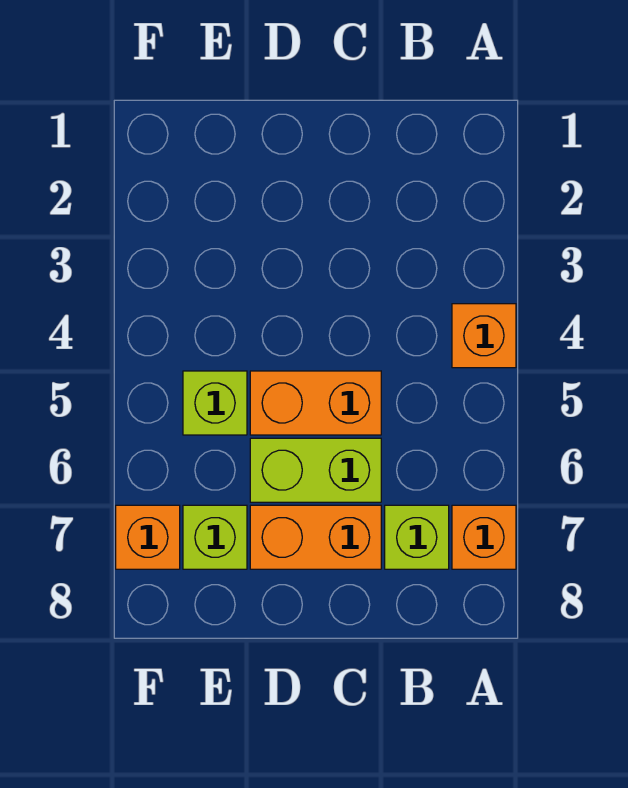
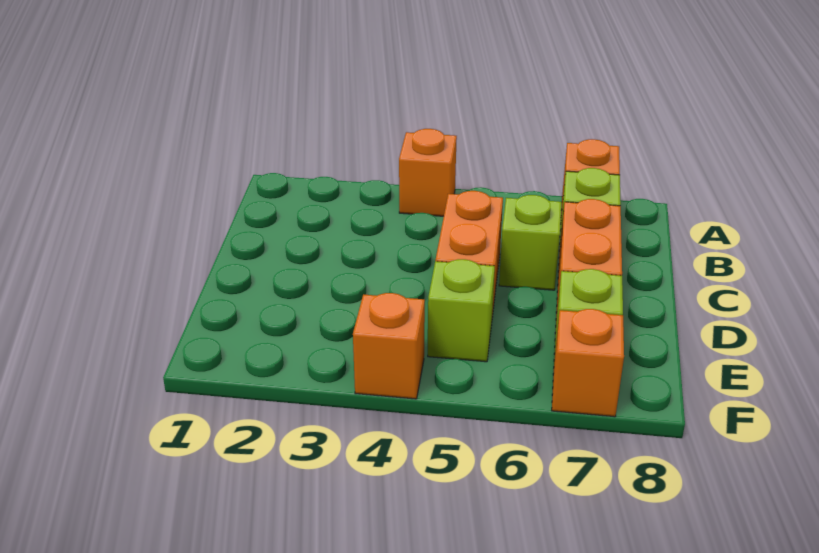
lime 1x2 brick [250,438,381,502] -> lime 1x1 brick [499,195,562,290]
none -> orange 1x1 brick [353,293,425,399]

